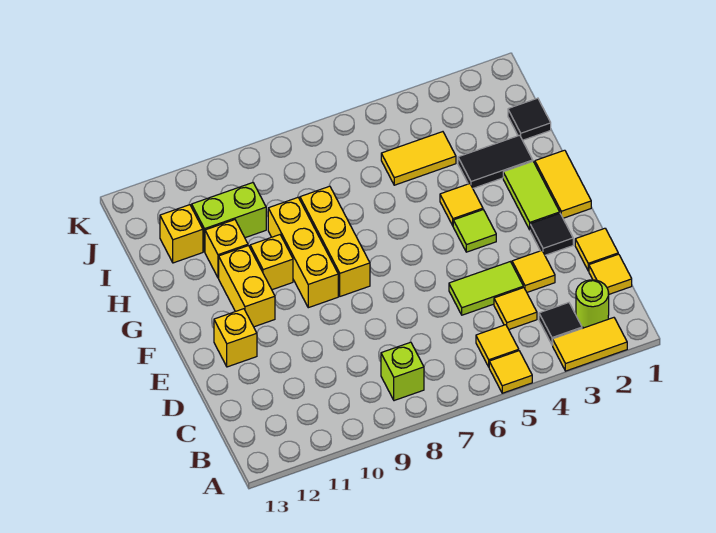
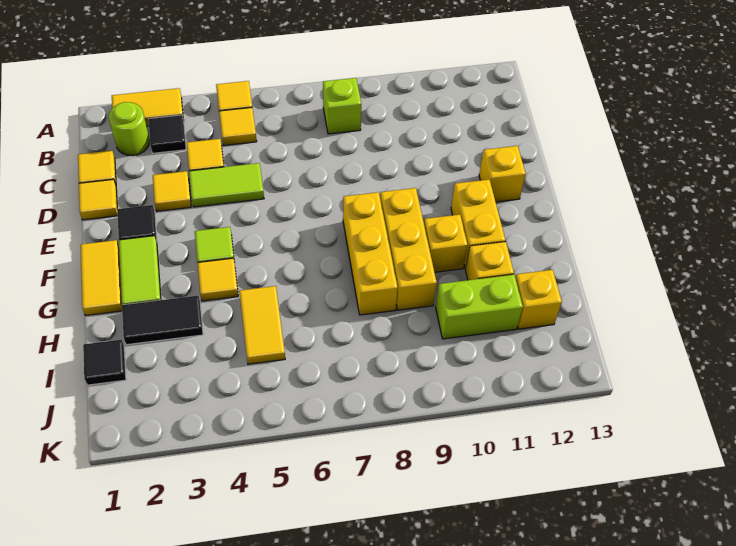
yellow 1x2 tile [381,132,456,185] -> yellow 1x2 tile turned to [239,286,285,364]

